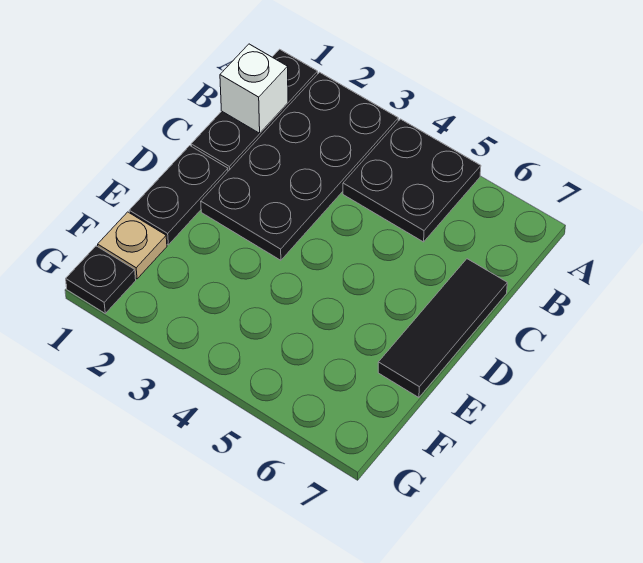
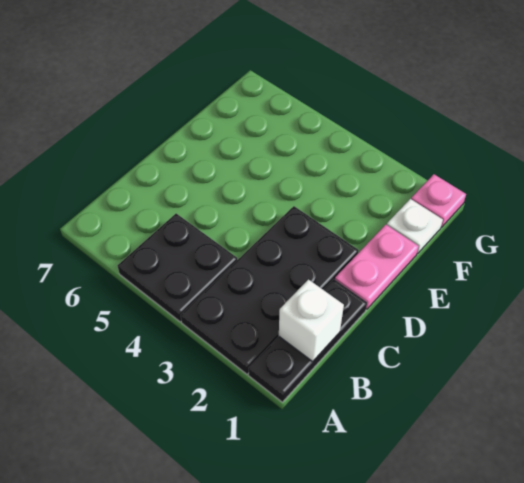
black 1x3 tile [378,259,507,398] -> none
black 1x2 plate [129,146,228,245] -> pink 1x2 plate [335,225,419,309]
tan 1x1 plate [98,212,167,279] -> white 1x1 plate [387,199,443,254]
black 1x1 plate [66,246,136,313] -> pink 1x1 plate [411,174,466,227]

